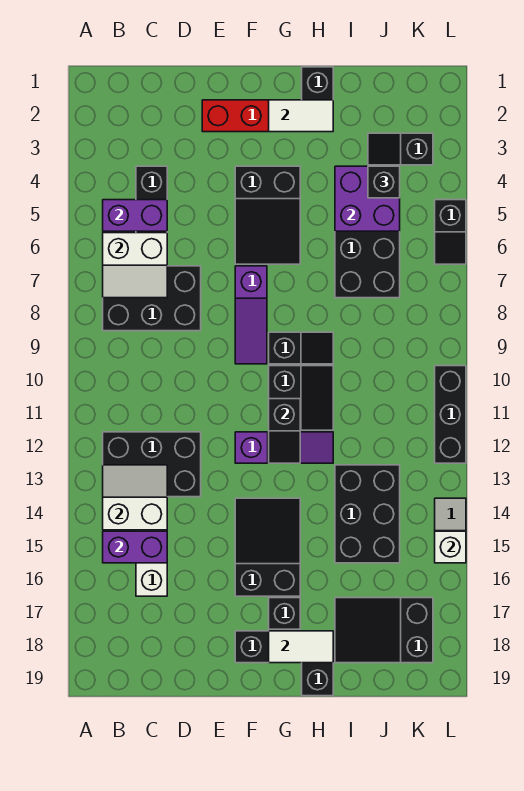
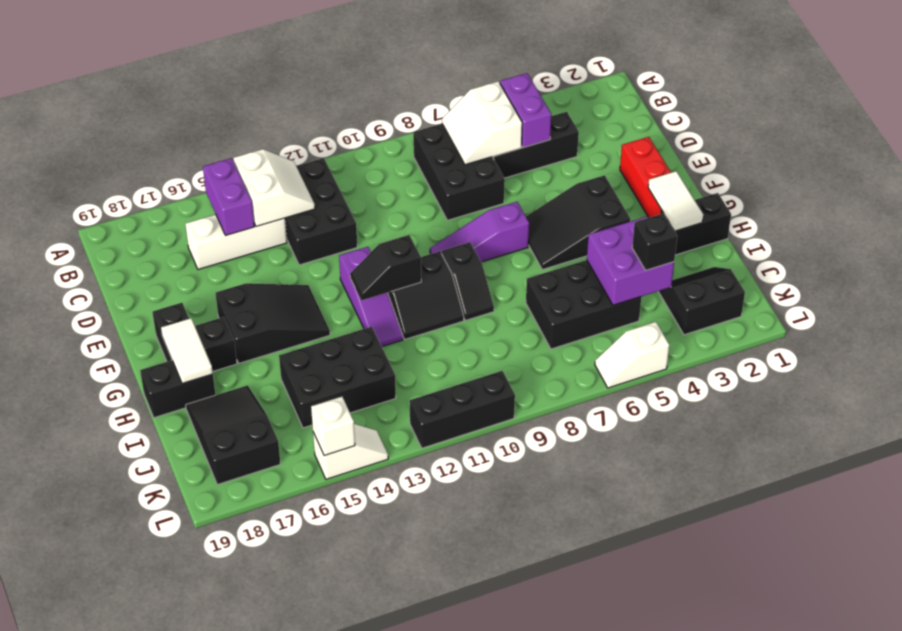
black 1x2 slope [368,133,433,165] -> black 2x2 slope [658,267,745,335]
black 1x2 slope [435,200,466,264] -> white 1x2 slope [595,322,669,388]

